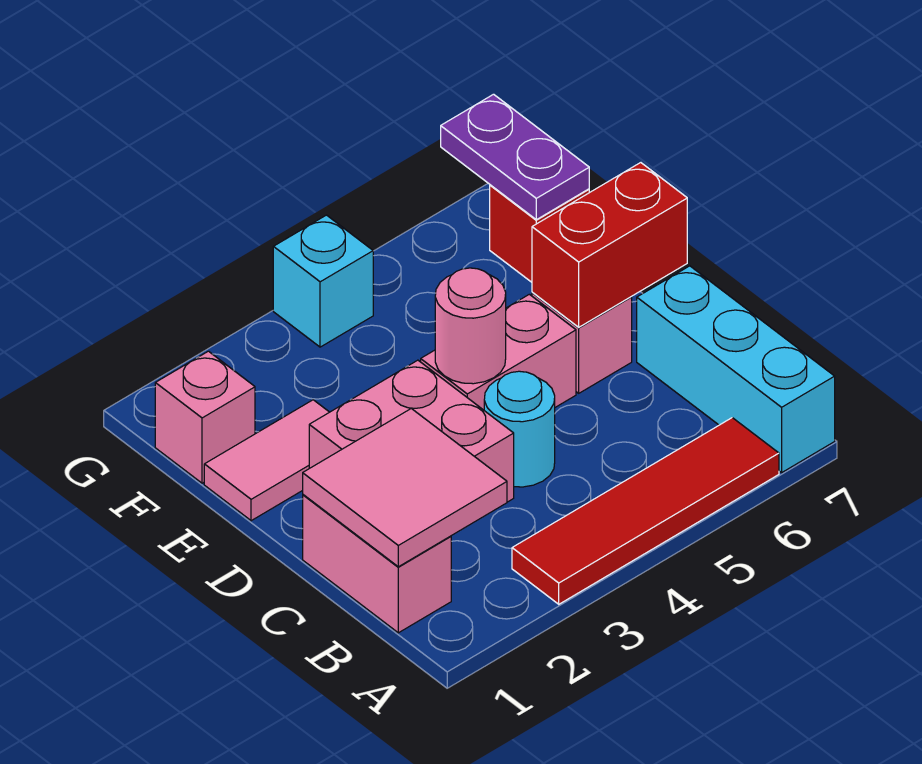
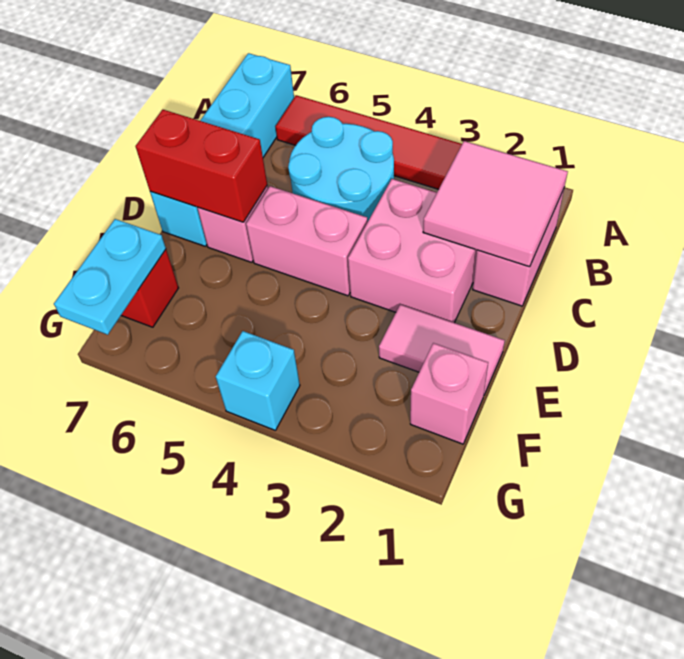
cyan 1x3 brick [637,266,835,473] -> cyan 1x4 brick [150,53,294,246]
cyan 1x1 round brick [484,371,555,487] -> cyan 2x2 round brick [288,117,394,221]
pink 1x1 round brick [435,268,506,384] -> none
purple 1x2 plate [441,94,589,220] -> cyan 1x2 plate [54,219,166,335]

